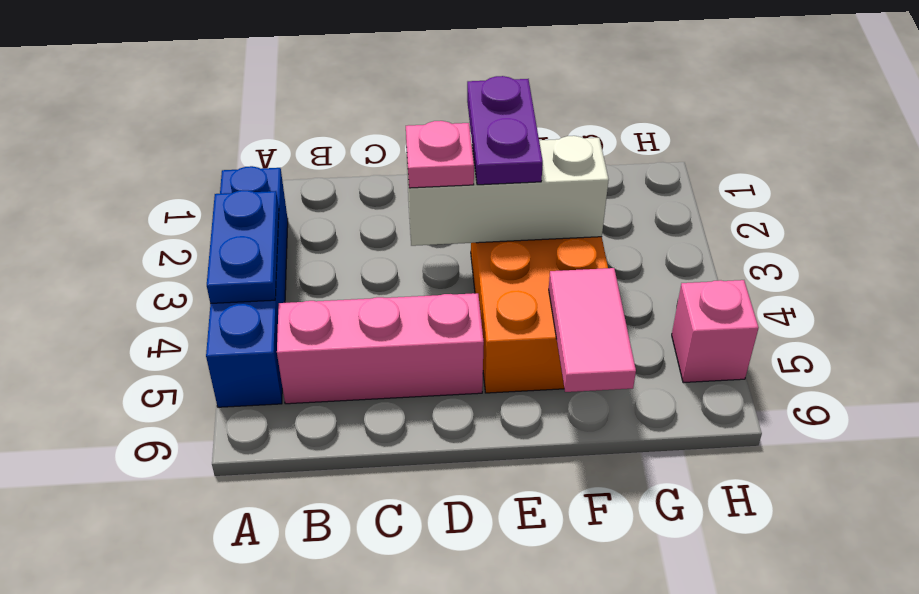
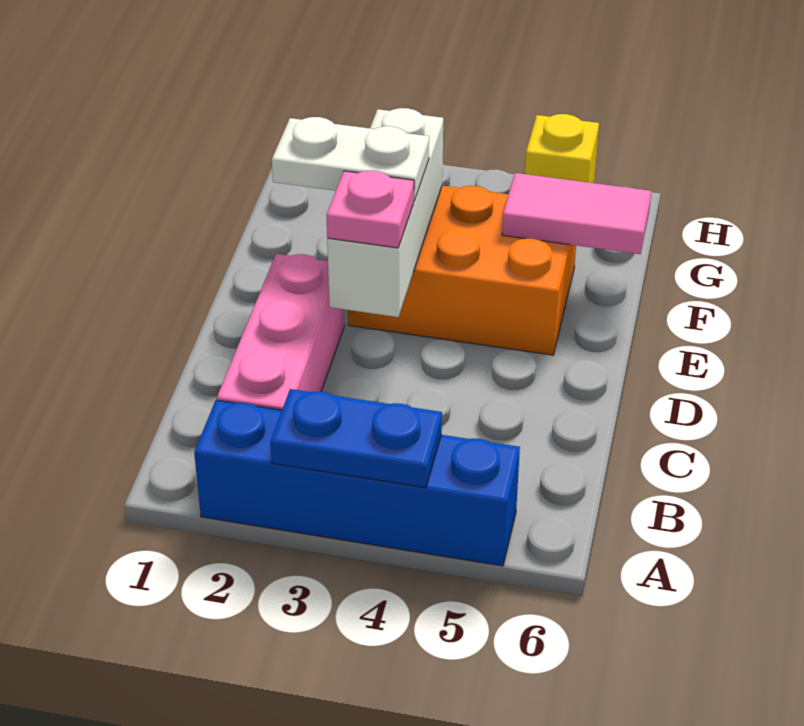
pink 1x3 brick [277,293,484,404] -> pink 1x3 brick moved to [217,254,344,410]
purple 1x2 plate [467,76,543,185] -> white 1x2 plate [272,117,429,201]
pink 1x1 brick [672,280,759,383] -> yellow 1x1 brick [525,114,599,183]

